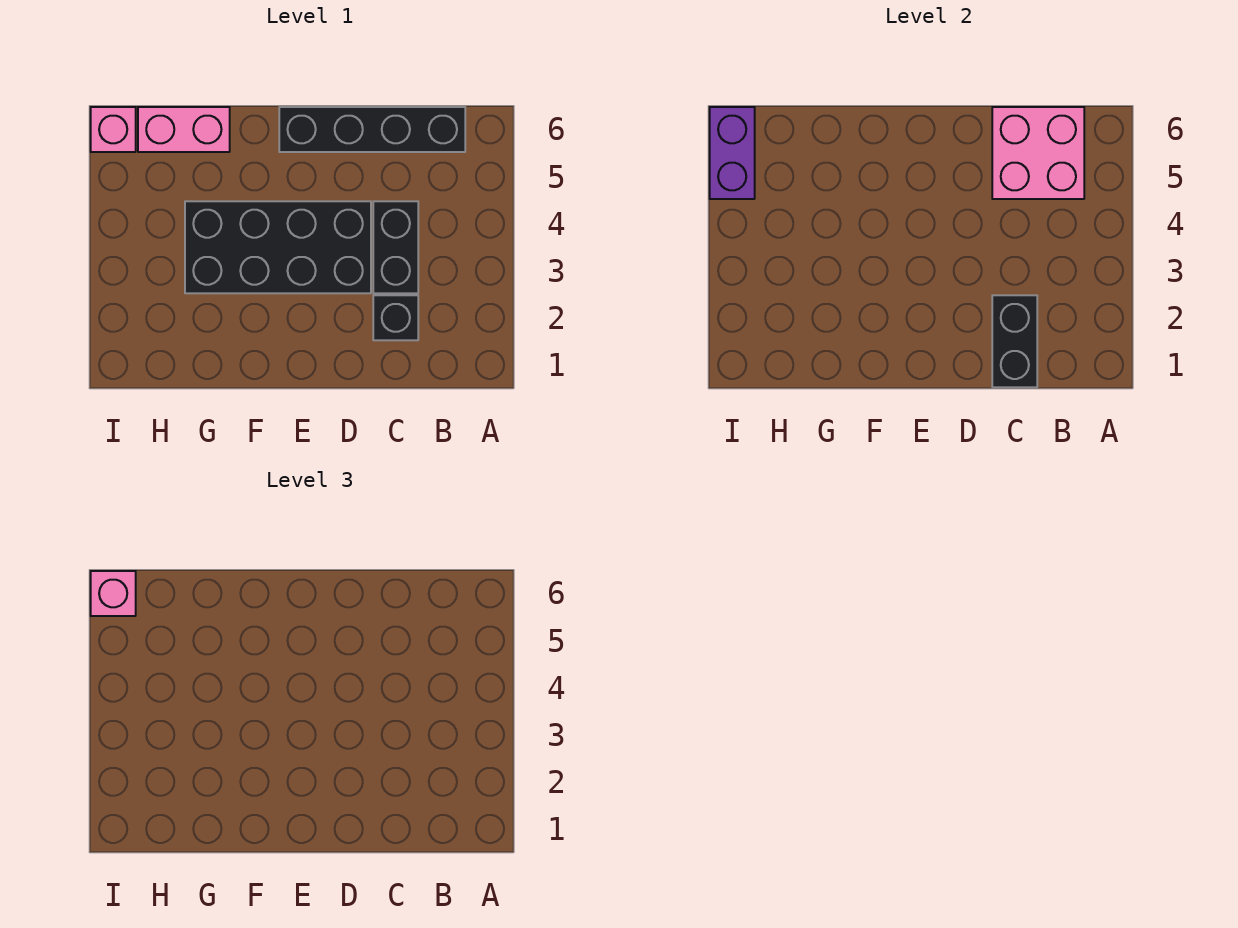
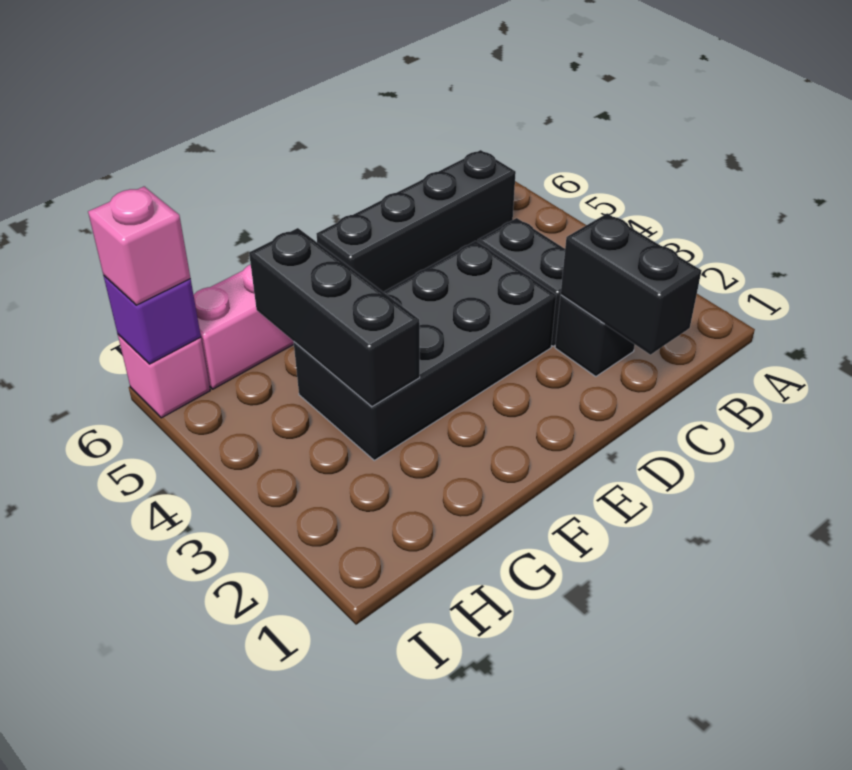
pink 2x2 brick [992,107,1084,199] -> none
none -> black 1x3 brick [249,228,420,407]
purple 1x2 brick [710,107,755,199] -> purple 1x1 brick [104,276,201,364]

